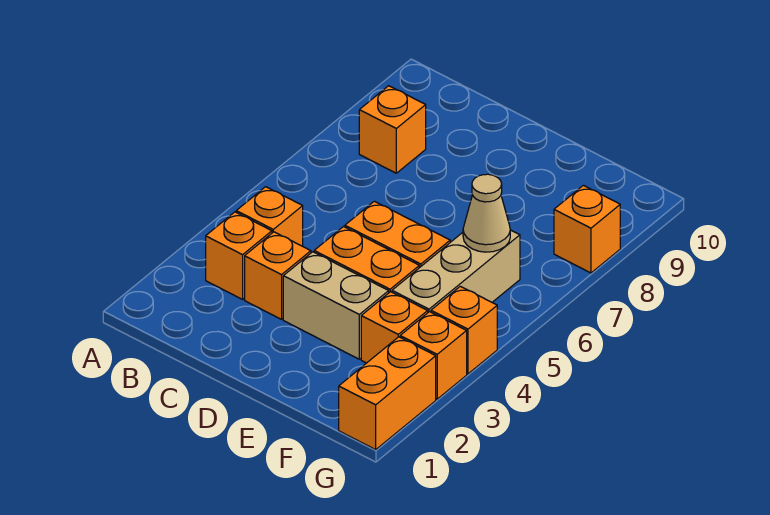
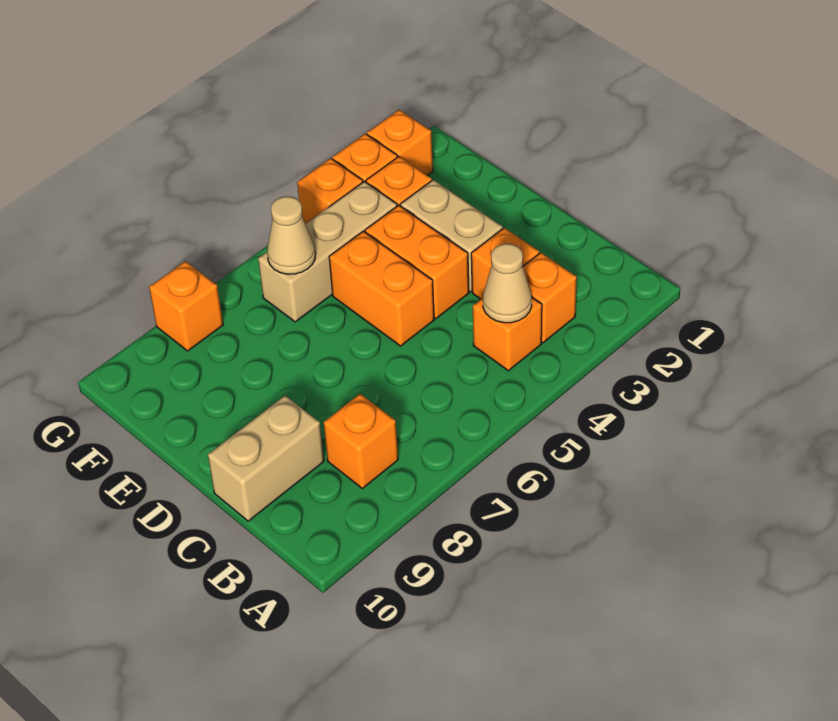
none -> tan 1x1 cone [483,244,532,323]
none -> tan 1x2 brick [208,396,324,521]
orange 1x2 brick [339,337,436,450] -> orange 1x1 brick [367,110,433,175]

